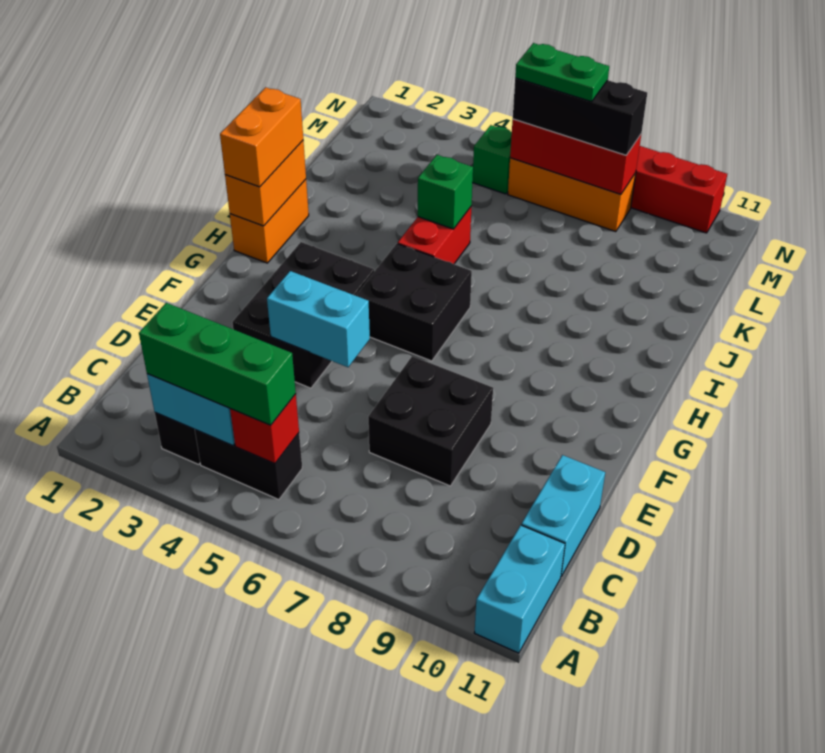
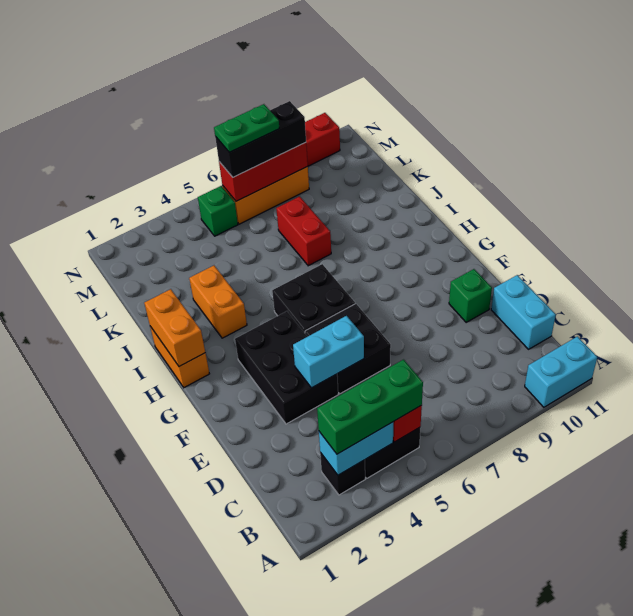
cyan 1x2 brick [474,525,565,653] -> cyan 1x2 brick turned to [525,336,597,407]
black 2x2 brick [368,356,493,486] -> black 2x2 brick moved to [305,304,391,394]
orange 1x2 brick [220,87,303,187] -> orange 1x2 brick moved to [189,266,247,338]
red 1x2 brick [398,207,471,264] -> red 1x2 brick moved to [276,196,331,266]
green 1x1 brick [418,155,473,229] -> green 1x1 brick moved to [449,269,492,322]

